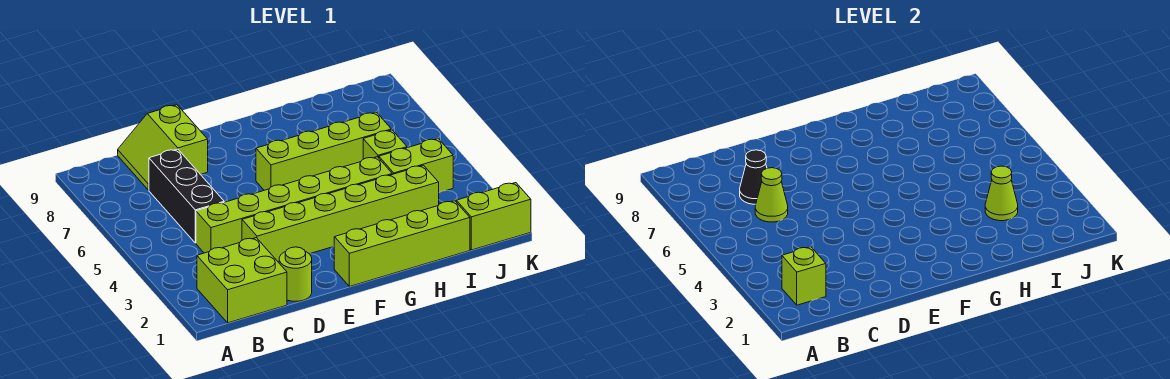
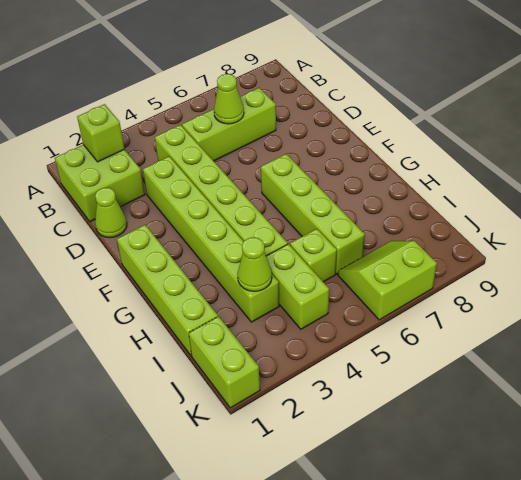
black 1x3 brick [149,149,224,243] -> lime 1x3 brick [182,88,276,161]
black 1x1 cone [740,150,767,204] -> none
lime 2x2 slope [118,105,208,190] -> lime 2x2 slope moved to [338,241,437,320]
lime 1x1 round brick [279,247,312,301] -> lime 1x1 cone [95,188,127,238]

